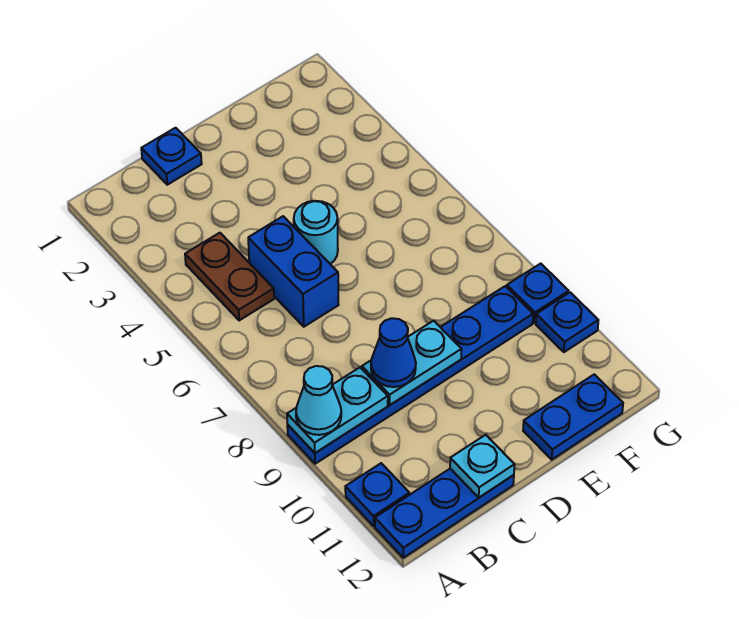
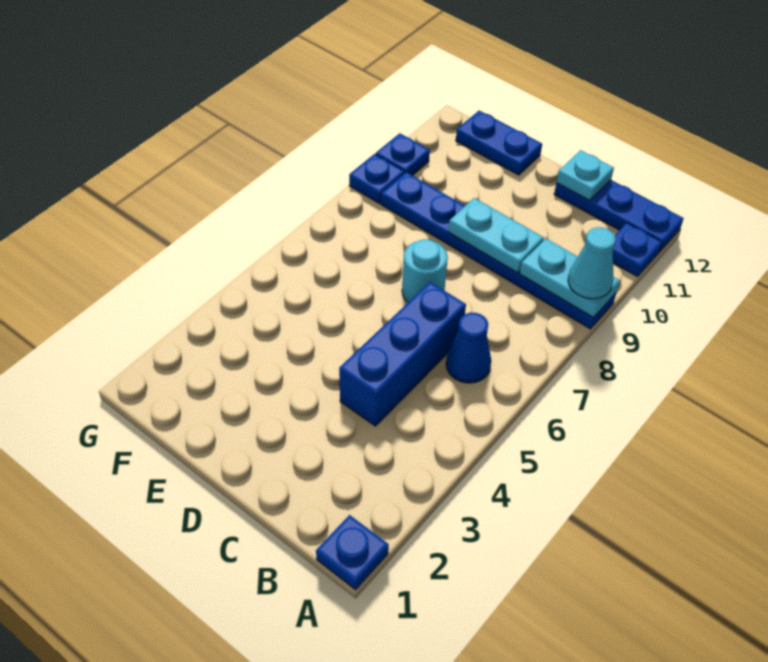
brown 1x2 plate [185,233,274,321] -> none
blue 1x1 plate [141,128,202,185] -> blue 1x1 plate moved to [316,515,389,590]
blue 1x2 brick [248,216,339,327] -> blue 1x3 brick [339,282,466,426]
blue 1x1 cone [371,318,416,387] -> blue 1x1 cone moved to [446,313,491,383]
cyan 1x1 round brick [294,201,338,264] -> cyan 1x1 round brick moved to [402,239,448,302]

